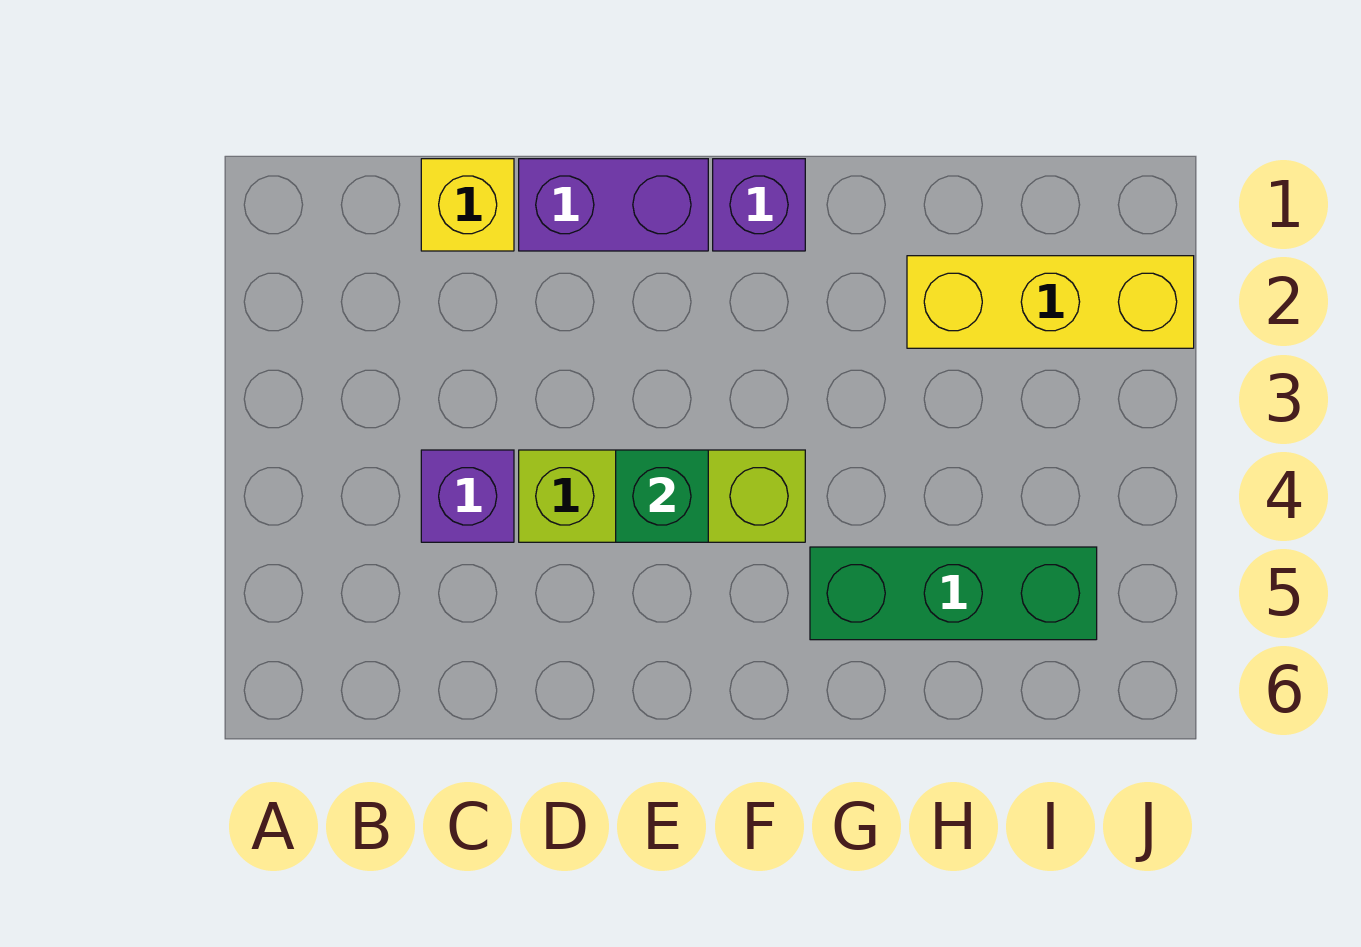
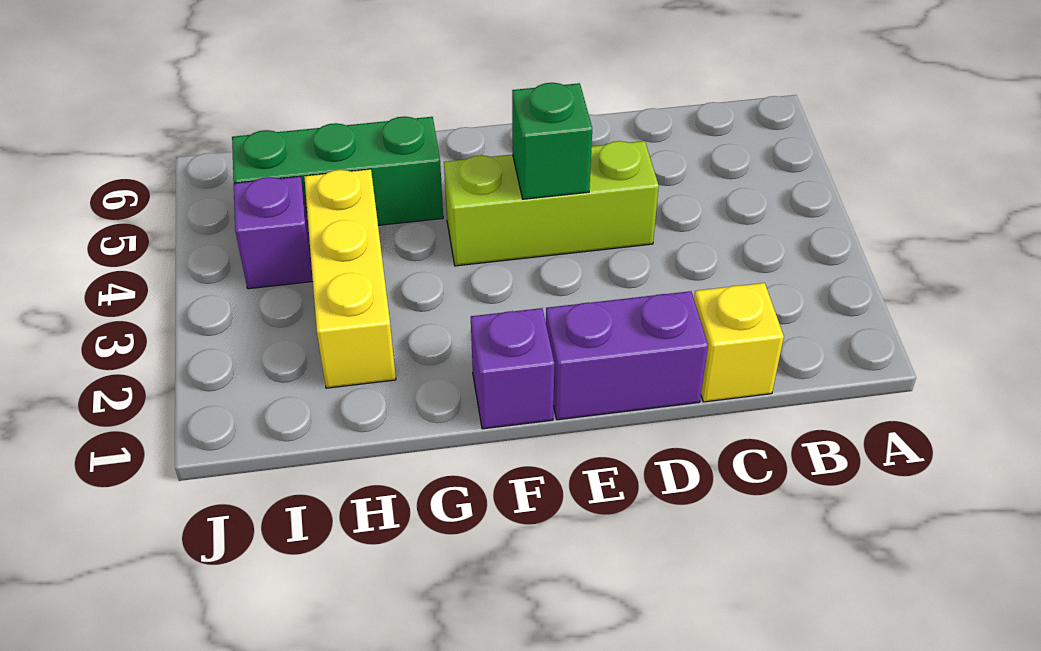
purple 1x1 brick [421,450,514,542] -> purple 1x1 brick moved to [234,176,313,289]
yellow 1x3 brick [907,256,1194,348] -> yellow 1x3 brick turned to [304,169,396,388]

